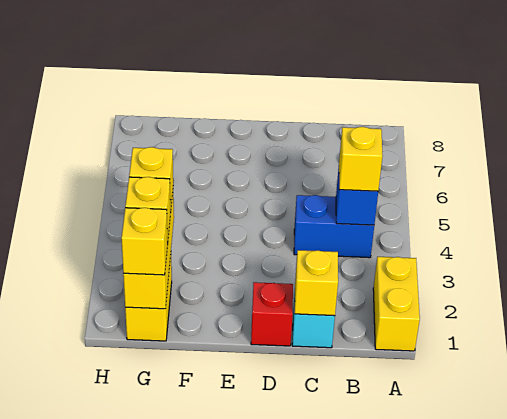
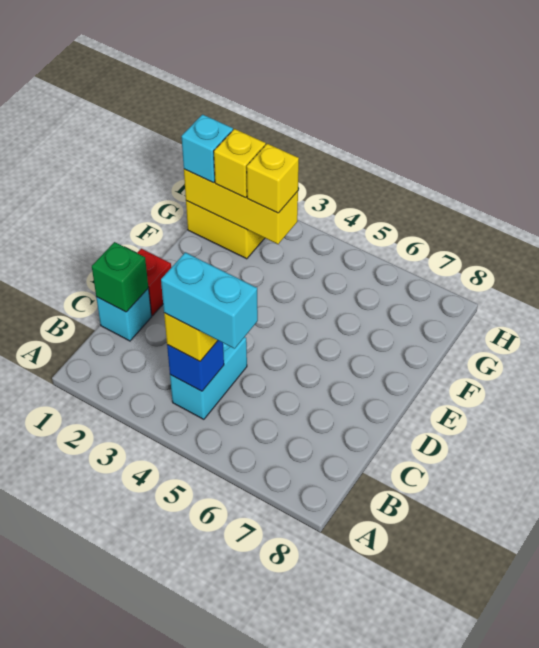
yellow 1x2 brick [373,257,420,351] -> none
blue 1x2 brick [294,195,374,258] -> cyan 1x2 brick [170,337,247,419]
none -> cyan 1x2 brick [161,252,258,349]
yellow 1x1 brick [295,250,338,316] -> green 1x1 brick [92,242,148,312]
yellow 1x1 brick [121,208,168,275] -> cyan 1x1 brick [181,115,233,183]

